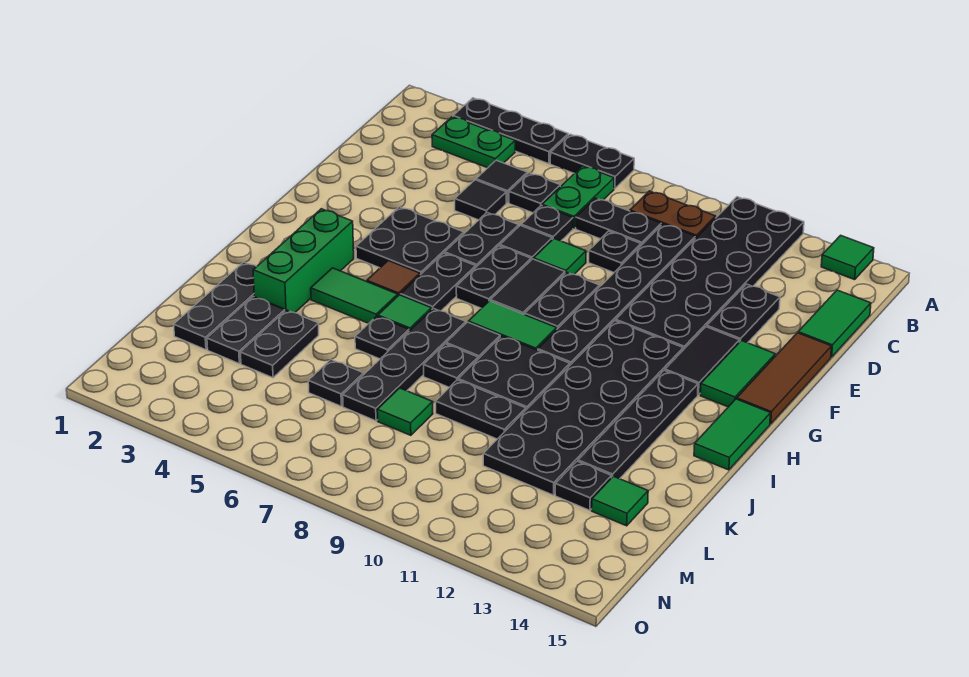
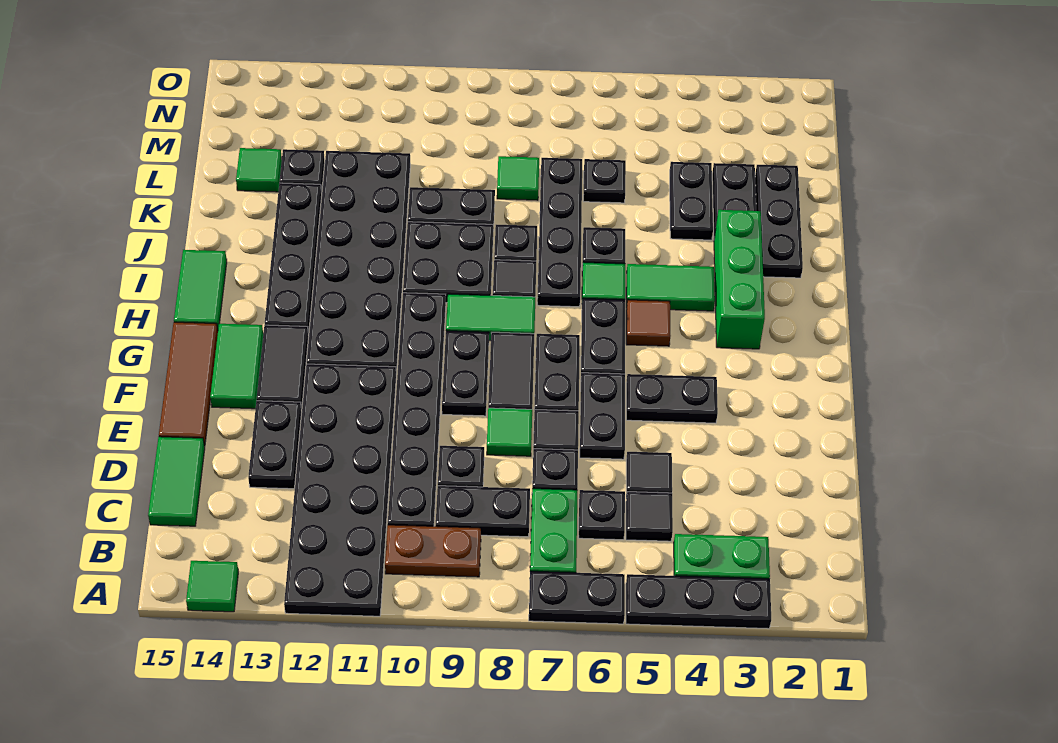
black 2x2 plate [356,207,464,275] -> black 1x2 plate [626,374,718,423]

